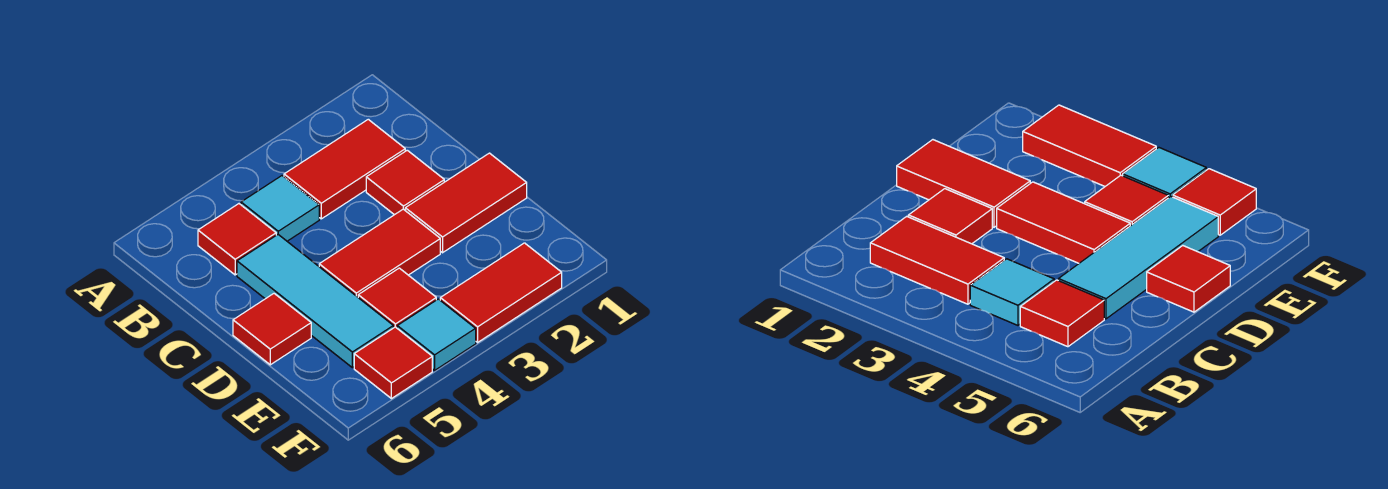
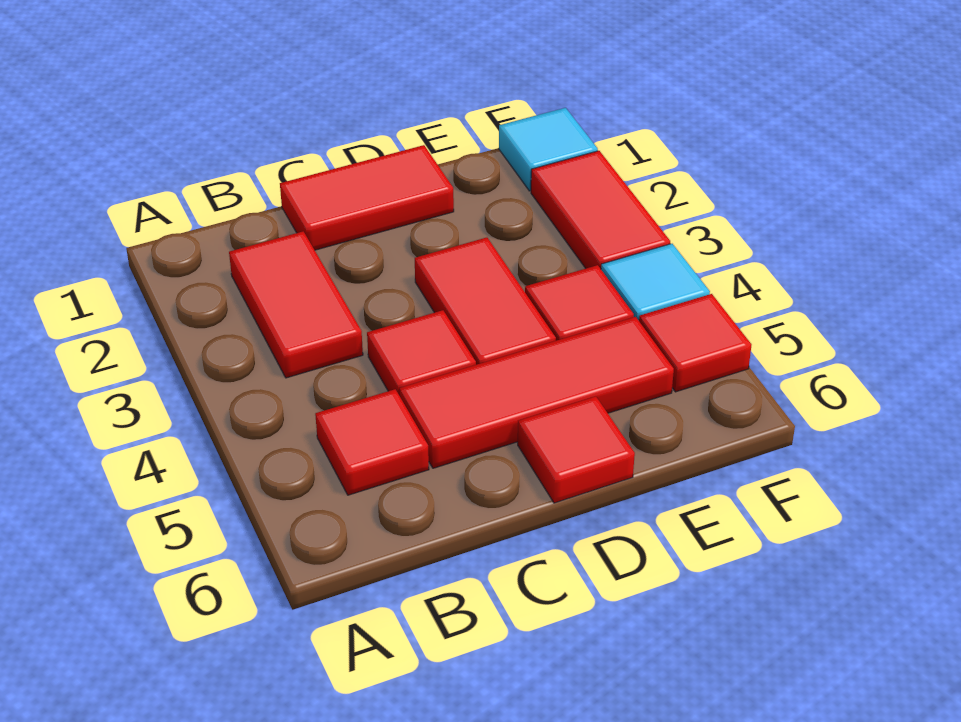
cyan 1x1 tile [241,176,319,241] -> cyan 1x1 tile moved to [499,108,598,191]
red 1x1 tile [366,150,444,215] -> red 1x1 tile moved to [367,310,476,396]
cyan 1x3 tile [237,235,393,368] -> red 1x3 tile [400,317,674,468]
red 1x2 tile [405,153,527,253] -> red 1x2 tile turned to [280,145,454,250]

